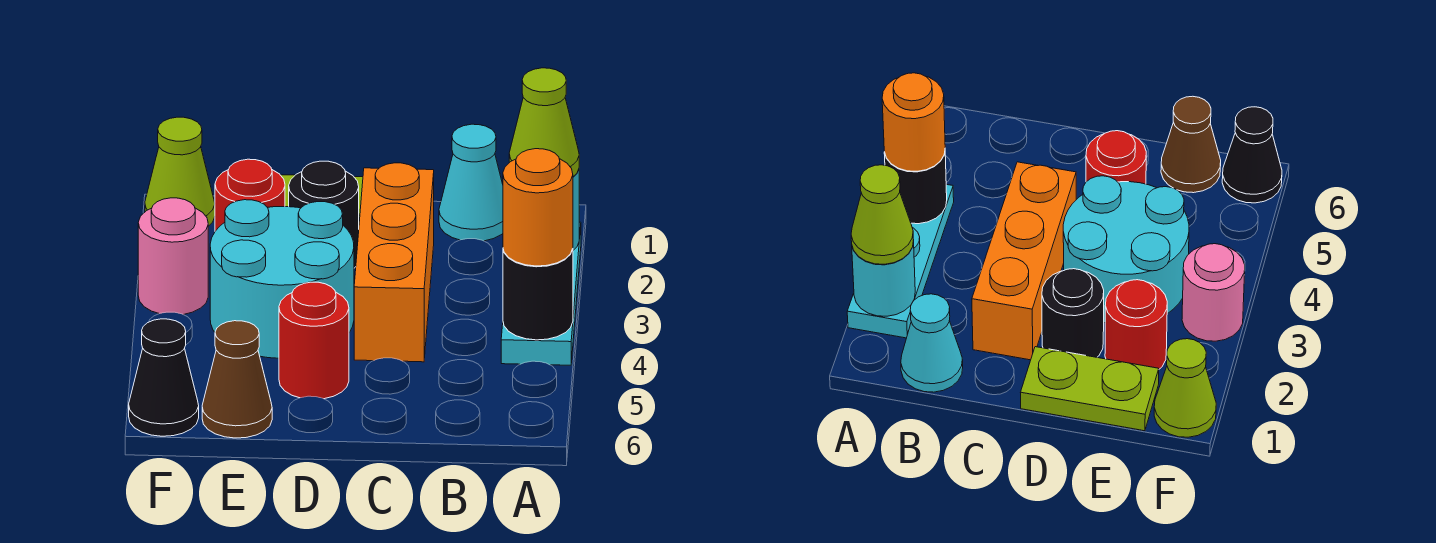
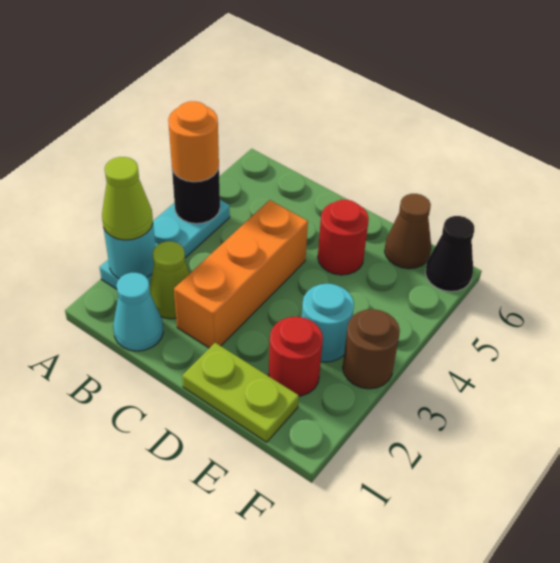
black 1x1 round brick [289,161,359,268] -> none
cyan 2x2 round brick [210,200,354,358] -> cyan 1x1 round brick [302,284,354,362]
lime 1x1 cone [145,117,215,226] -> lime 1x1 cone moved to [149,241,189,319]
pink 1x1 round brick [138,198,208,315] -> brown 1x1 round brick [343,309,400,389]

